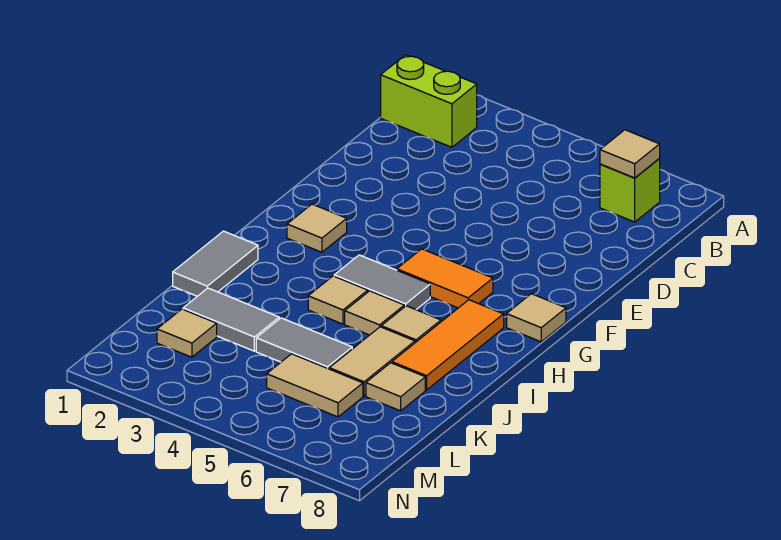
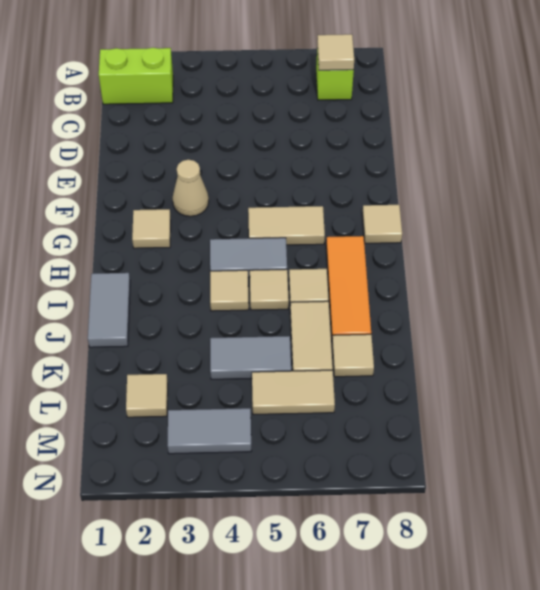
none -> tan 1x1 cone [172,160,209,216]
orange 1x2 tile [397,249,493,308] -> tan 1x2 tile [248,206,325,245]
grey 1x2 tile [183,288,279,351] -> grey 1x2 tile moved to [167,408,251,454]

